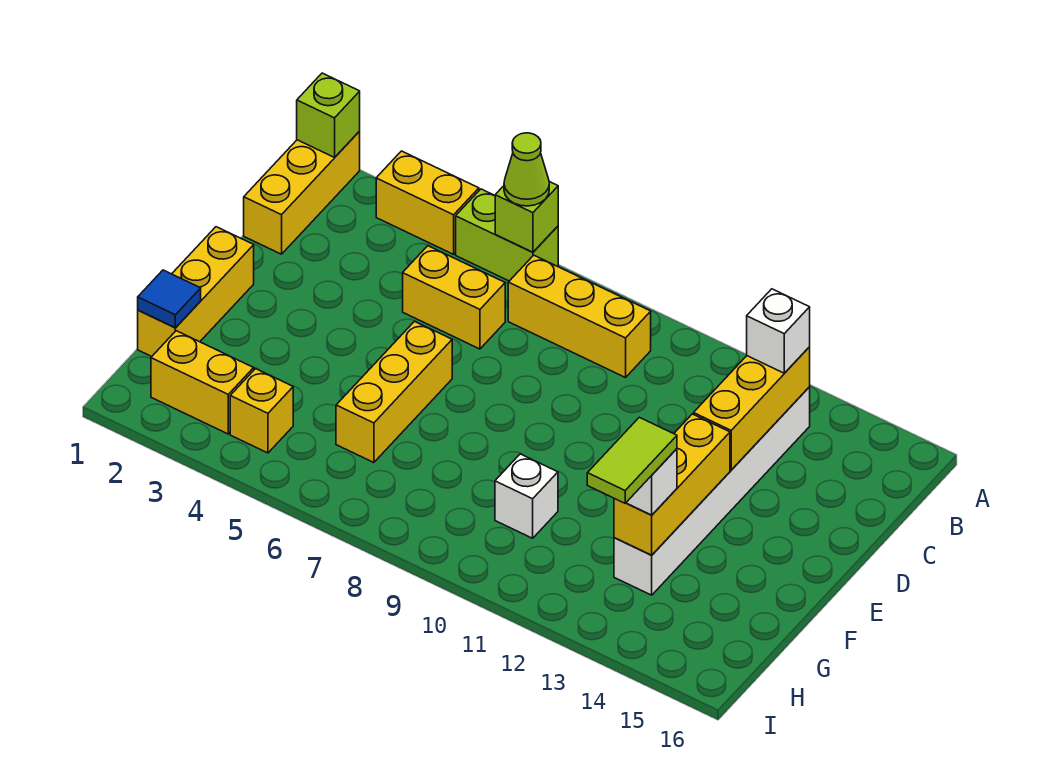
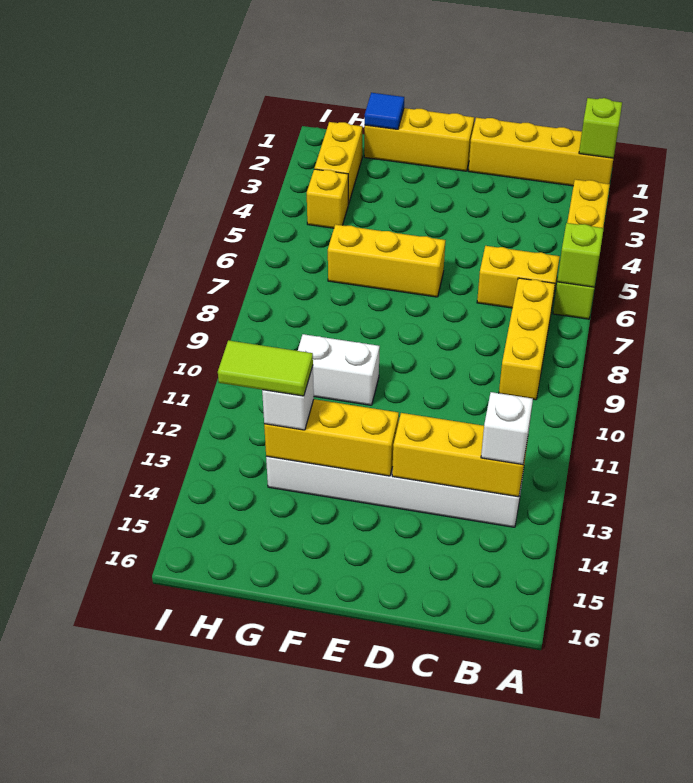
yellow 1x3 brick [244,131,360,254] -> yellow 1x4 brick [469,118,613,186]
lime 1x1 cone [504,133,549,206] -> none
yellow 1x2 brick [403,246,505,349] -> yellow 1x2 brick turned to [477,246,560,308]
white 1x1 brick [495,454,558,538] -> white 1x2 brick [298,334,380,405]

